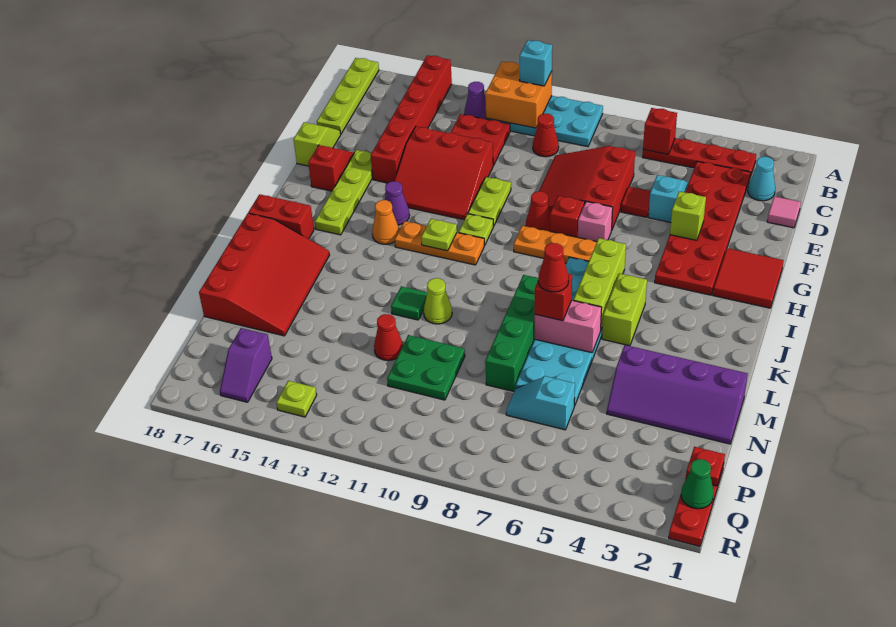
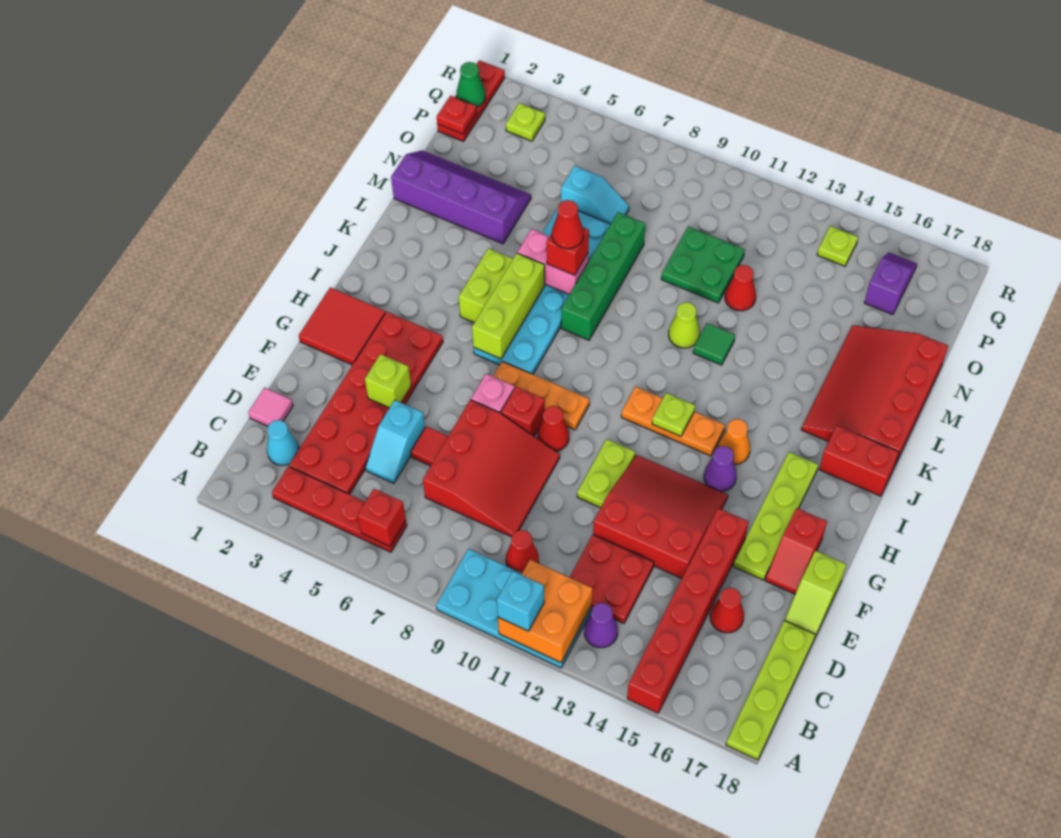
none -> red 1x1 cone [710,588,744,633]
lime 1x1 plate [459,214,493,245] -> lime 1x1 plate moved to [506,103,545,141]

